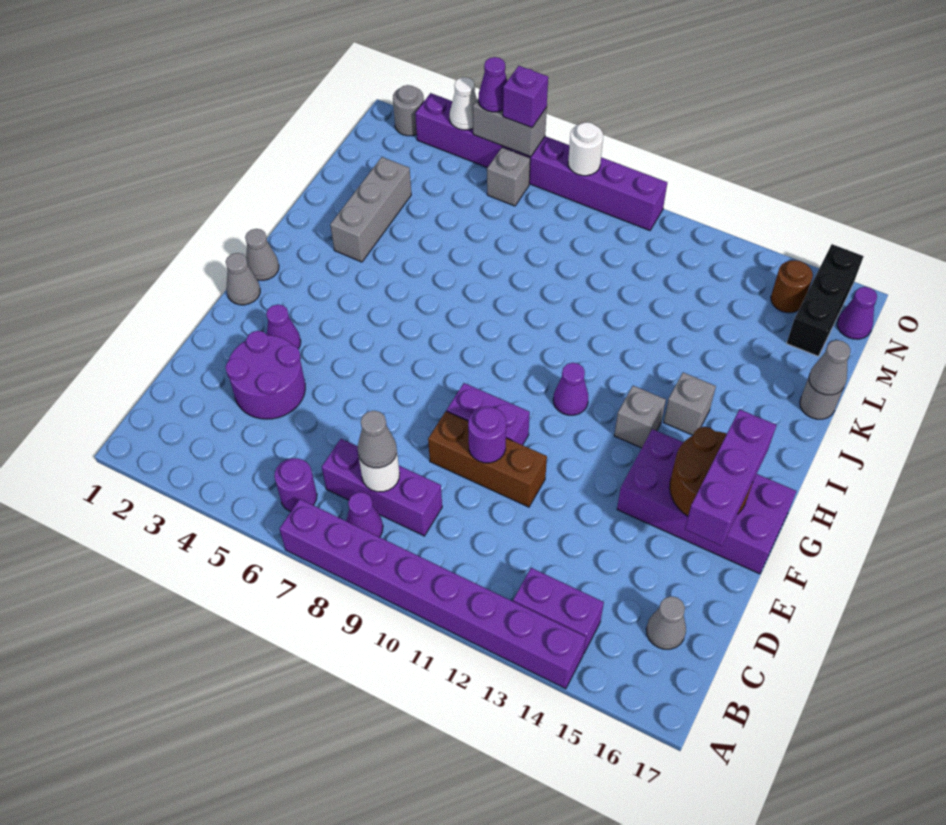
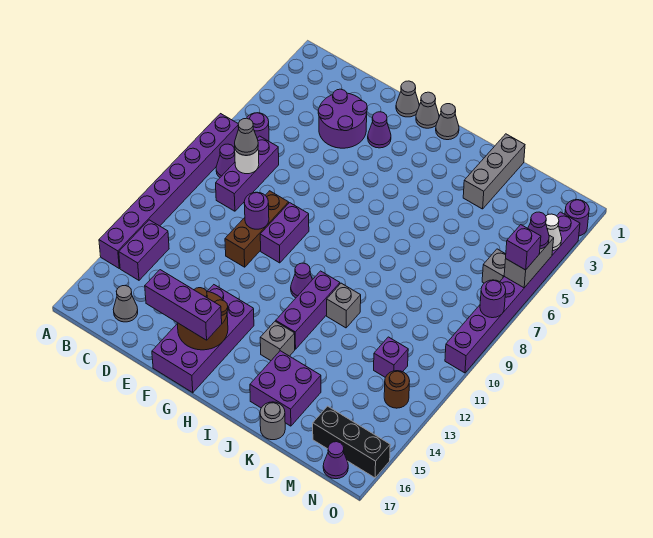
grey 1x1 brick [614,386,666,448] -> grey 1x1 brick moved to [327,283,361,328]
none -> purple 1x3 brick [276,271,340,349]
grey 1x3 brick [330,157,411,262] -> grey 1x3 brick turned to [463,134,525,209]
none -> purple 2x2 brick [250,351,321,426]
grey 1x1 cone [809,340,851,395] -> grey 1x1 cone moved to [396,81,419,117]
none -> purple 1x1 brick [374,337,408,377]
brown 1x1 round brick [771,260,813,313] -> brown 1x1 round brick moved to [384,371,409,408]
grey 1x1 round brick [393,85,424,136] -> purple 1x1 round brick [565,200,589,236]
white 1x1 round brick [568,122,603,176] -> purple 1x1 round brick [480,280,506,318]

